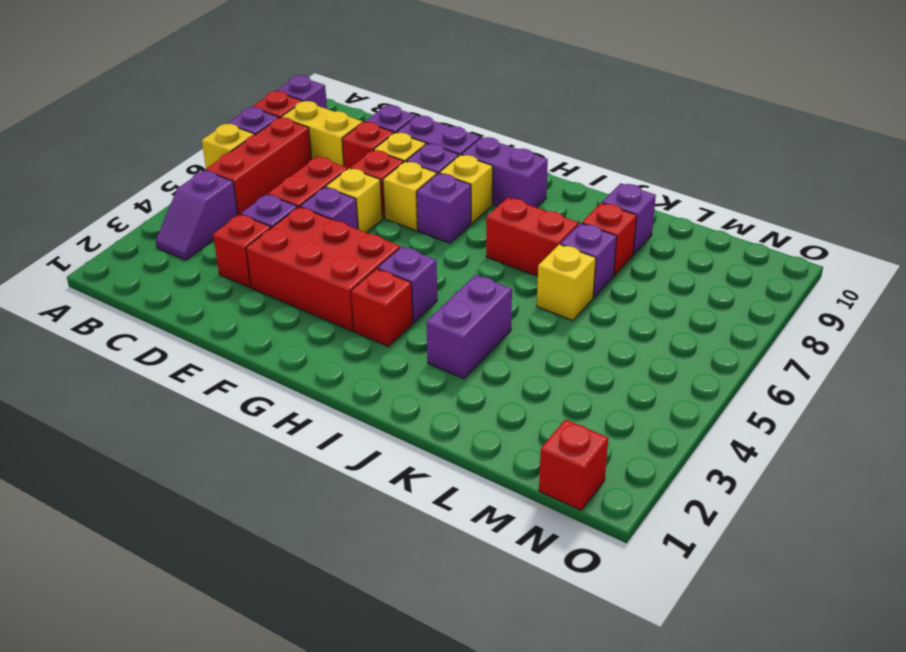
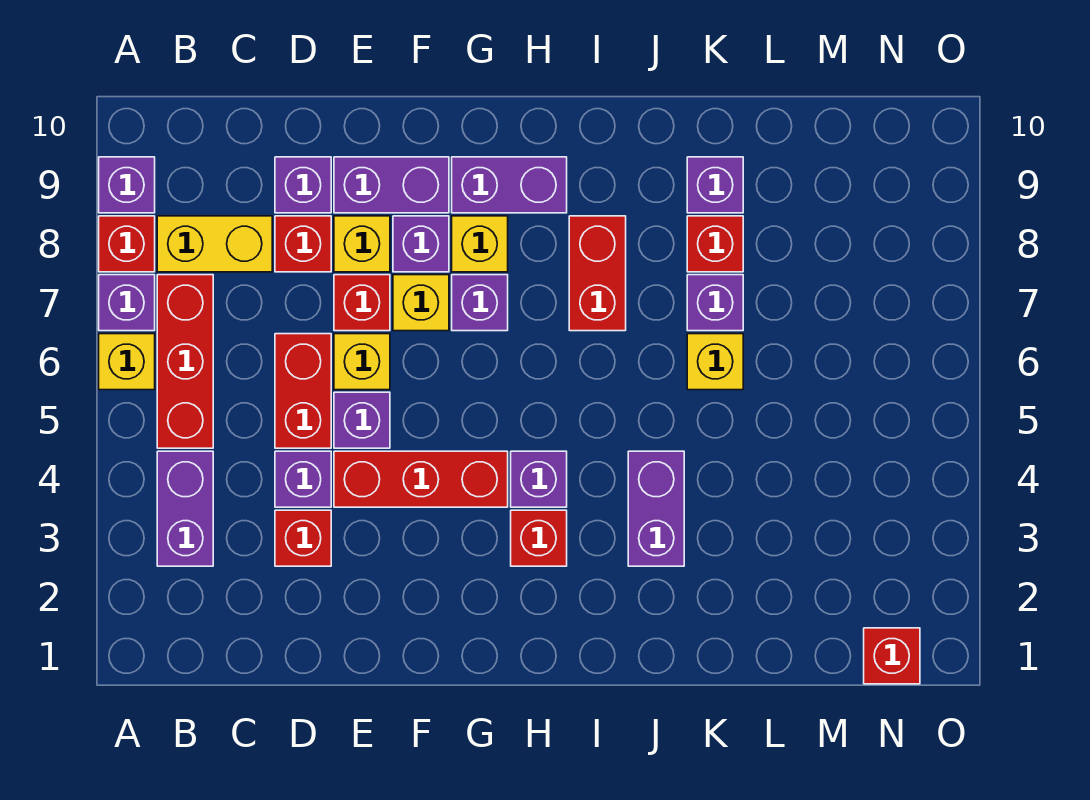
purple 1x2 slope [156,170,238,260] -> purple 1x2 brick [157,451,213,566]
red 2x3 brick [246,207,400,331] -> red 1x3 brick [334,451,508,507]
red 1x2 brick [486,198,579,276] -> red 1x2 brick turned to [569,216,626,331]

